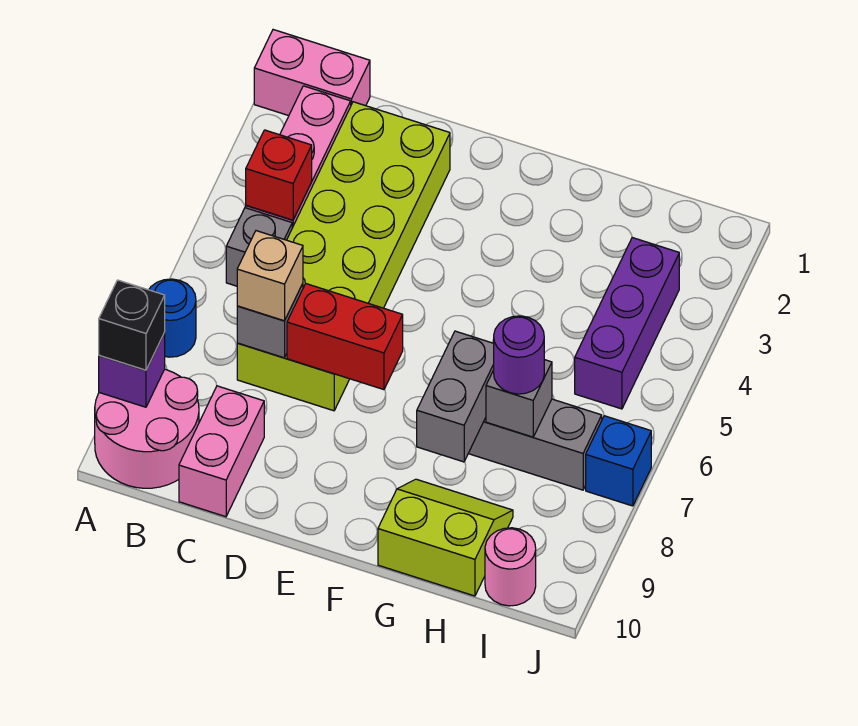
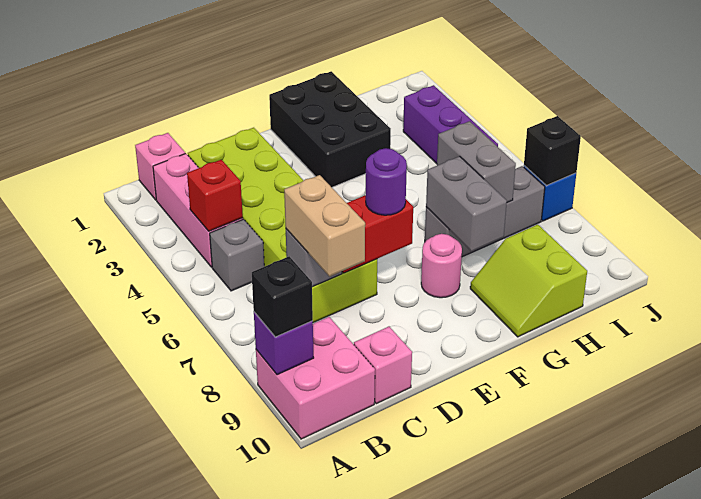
pink 1x2 brick [254,30,370,116] -> pink 1x1 brick [135,133,185,200]
blue 1x1 round brick [149,279,196,357] -> none
pink 2x2 round brick [95,369,199,488] -> pink 2x2 brick [256,317,375,439]
tan 1x1 brick [237,231,303,321] -> tan 1x2 brick [284,175,365,276]
pink 1x2 brick [179,386,264,517] -> pink 1x1 brick [354,326,412,404]
none -> black 2x3 brick [269,71,391,187]
lime 2x2 slope [378,479,513,596] -> lime 2x2 slope turned to [470,225,587,337]
grey 1x1 brick [486,360,552,437] -> grey 1x2 brick [437,121,516,203]
purple 1x1 round brick [494,316,544,394] -> purple 1x1 round brick moved to [366,148,407,215]
pink 1x1 round brick [485,528,536,606] -> pink 1x1 round brick moved to [421,234,462,298]
none -> black 1x1 brick [524,116,581,186]

